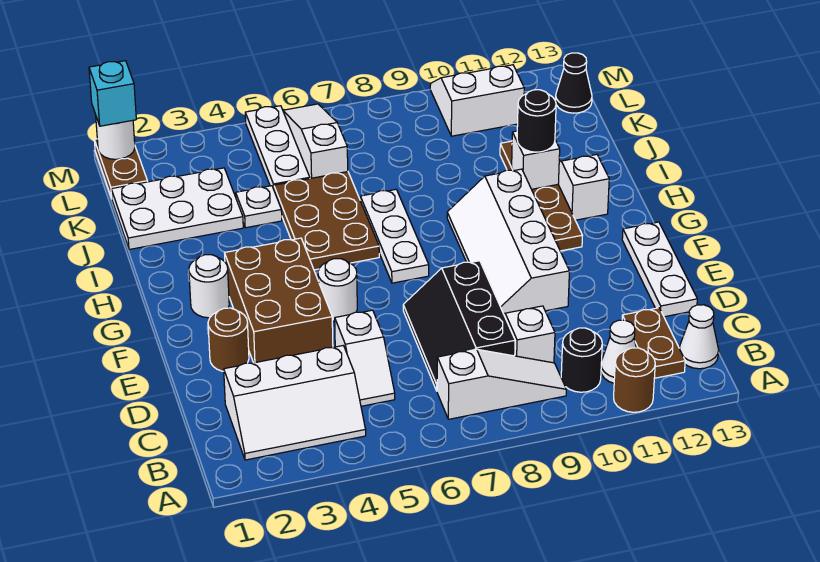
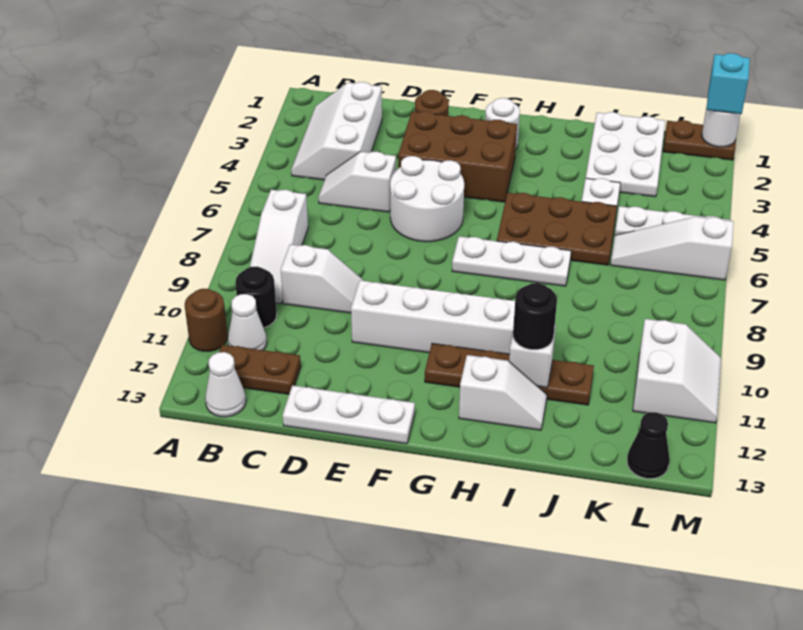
black 2x3 slope [403,261,515,391] -> none
white 1x1 round brick [318,259,357,321] -> white 2x2 round brick [390,156,464,242]
white 1x3 slope [283,104,348,178] -> white 1x3 slope turned to [611,217,734,280]

